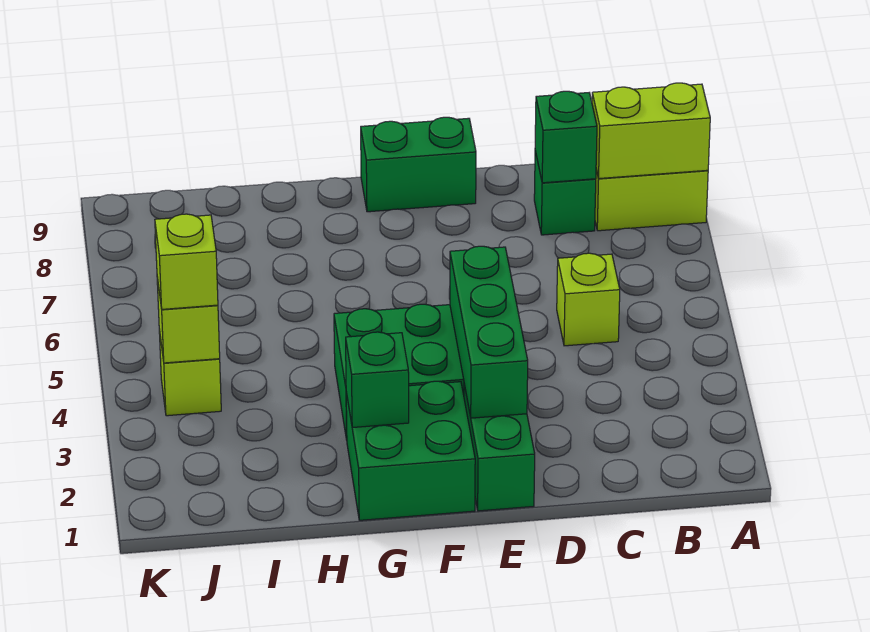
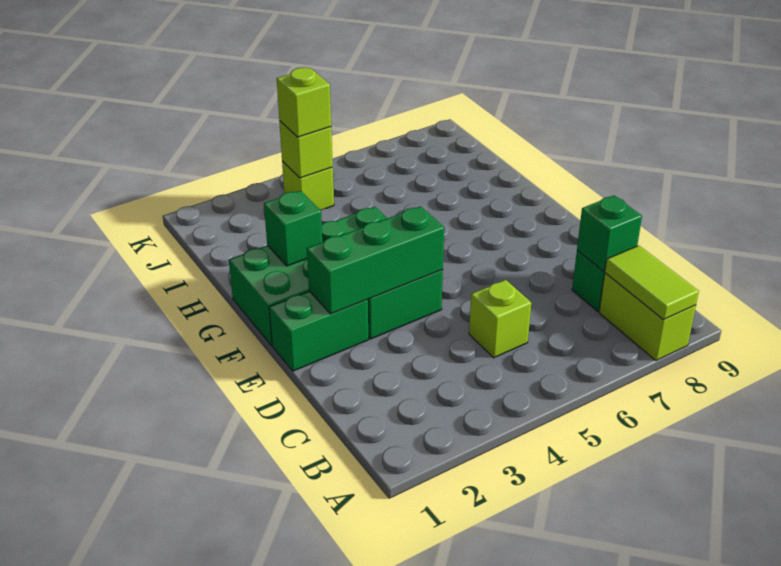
lime 1x2 brick [592,83,710,179] -> lime 1x2 tile [605,246,699,320]
green 1x2 brick [361,117,476,212] -> none

